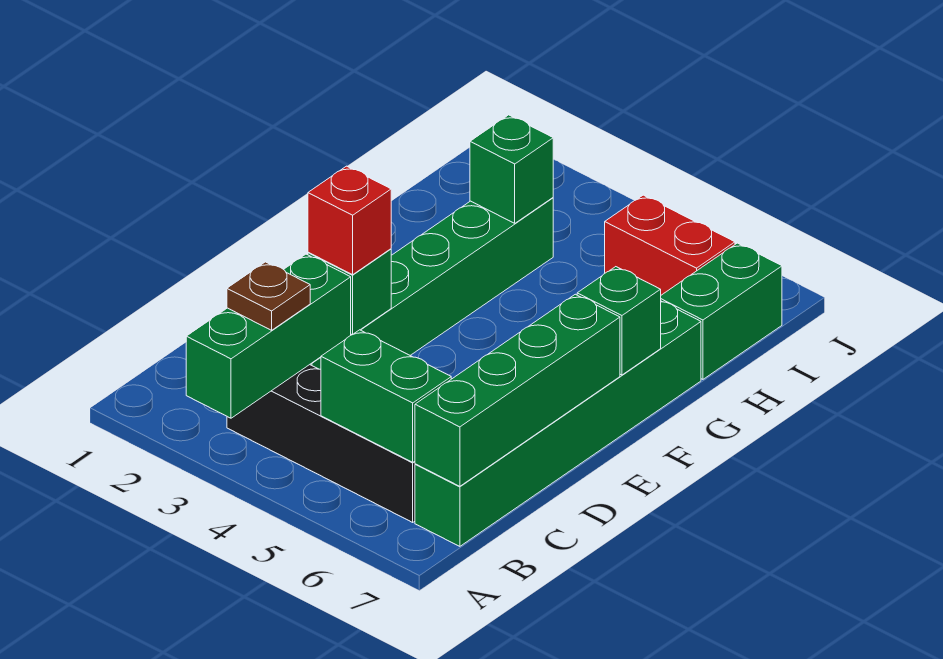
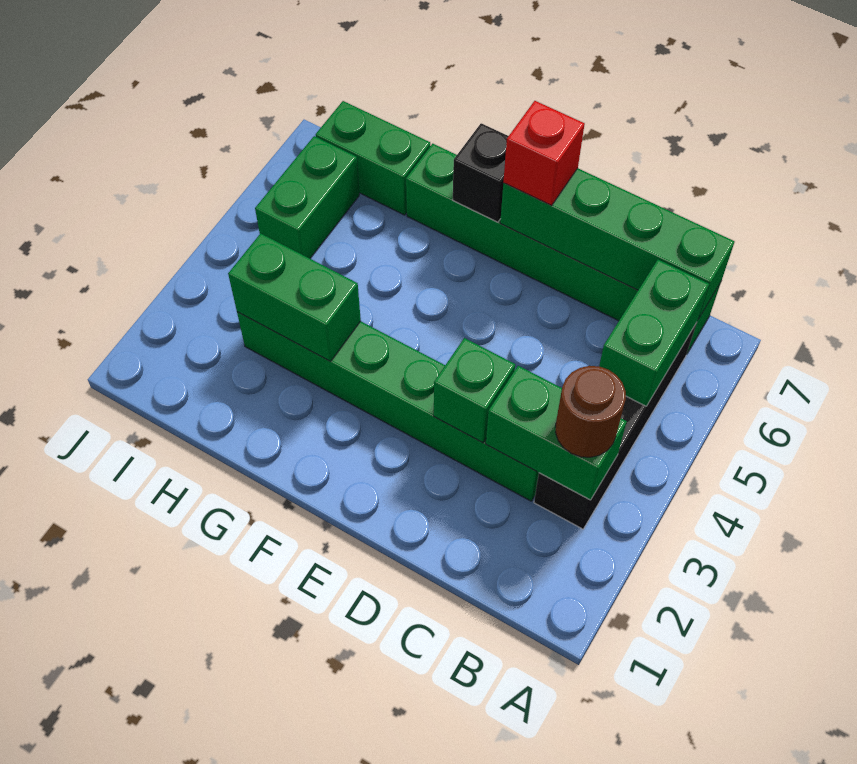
green 1x3 brick [186,254,351,418] -> green 1x2 brick [486,366,627,500]
brown 1x1 plate [227,262,310,330] -> brown 1x1 round brick [556,366,626,457]
red 1x1 brick [308,166,391,275] -> red 1x1 brick moved to [503,101,585,205]
green 1x1 brick [577,267,661,375] -> black 1x1 brick [453,123,508,222]
green 1x1 brick [470,115,553,223] -> green 1x2 brick [228,233,361,361]
red 1x2 brick [605,195,735,295] -> green 1x2 brick [255,136,359,258]

